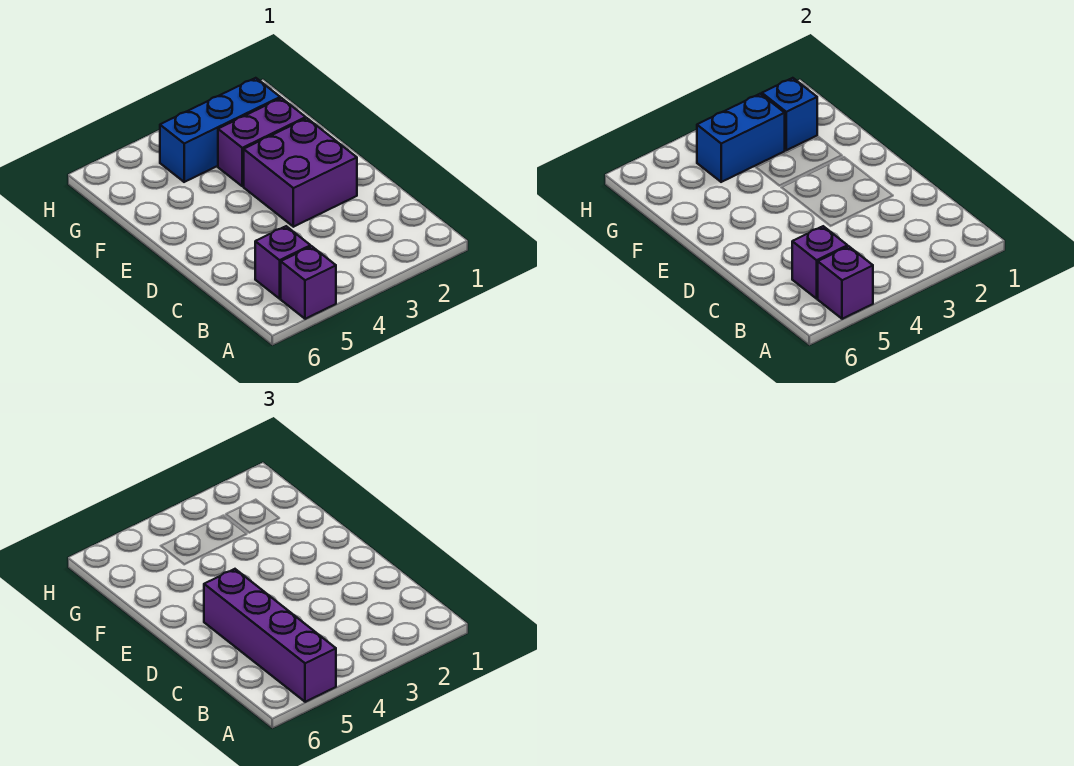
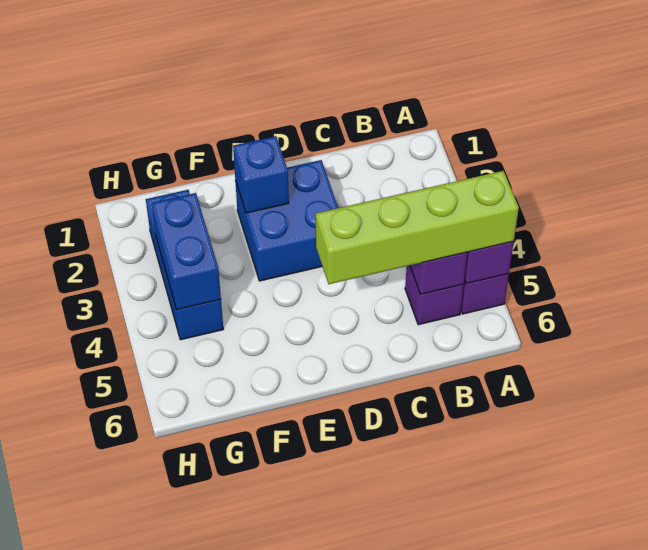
purple 1x4 brick [204,569,336,702] -> lime 1x4 brick [316,171,519,284]
purple 2x2 brick [244,118,357,227] -> blue 2x2 brick [235,160,338,281]
purple 1x2 brick [218,98,306,186] -> none
blue 1x1 brick [762,78,817,150] -> blue 1x1 brick moved to [233,136,289,213]

